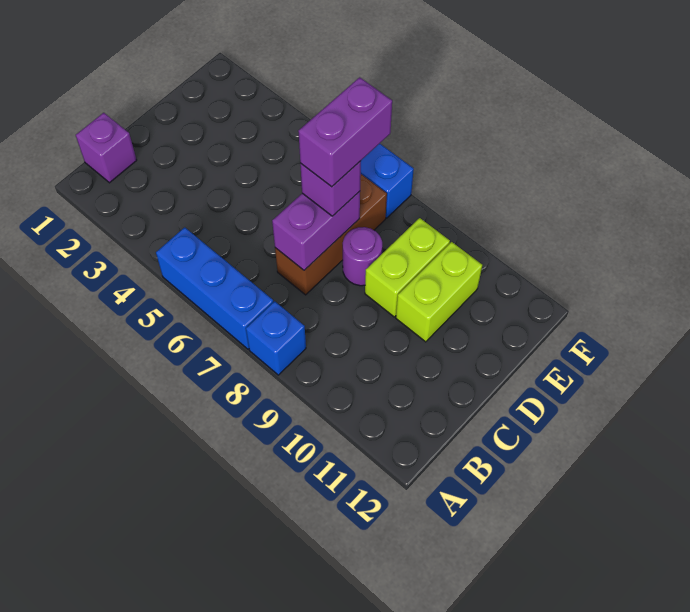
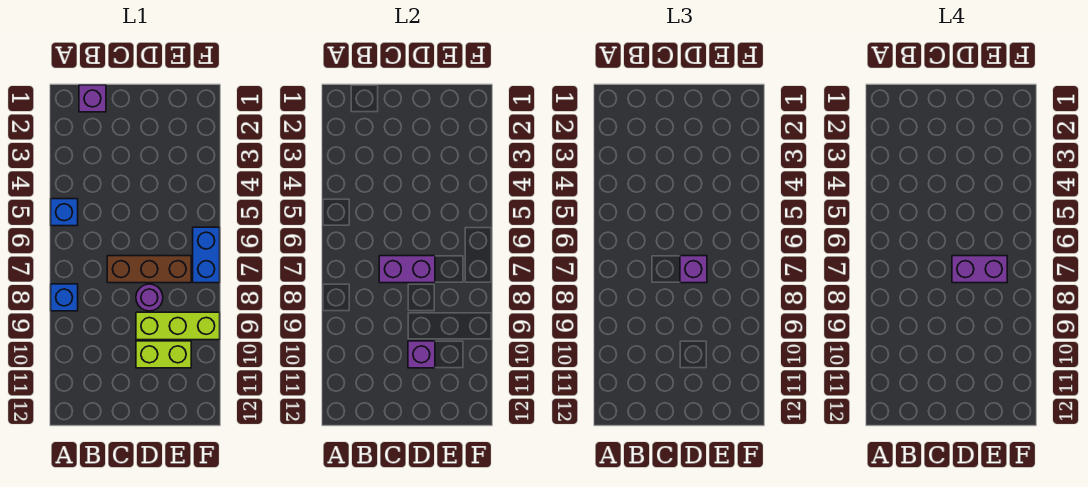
blue 1x3 brick [156,227,273,349] -> blue 1x1 brick [51,199,78,226]
lime 1x2 brick [365,218,450,317] -> lime 1x3 brick [136,312,220,340]
none -> purple 1x1 brick [408,341,435,368]

